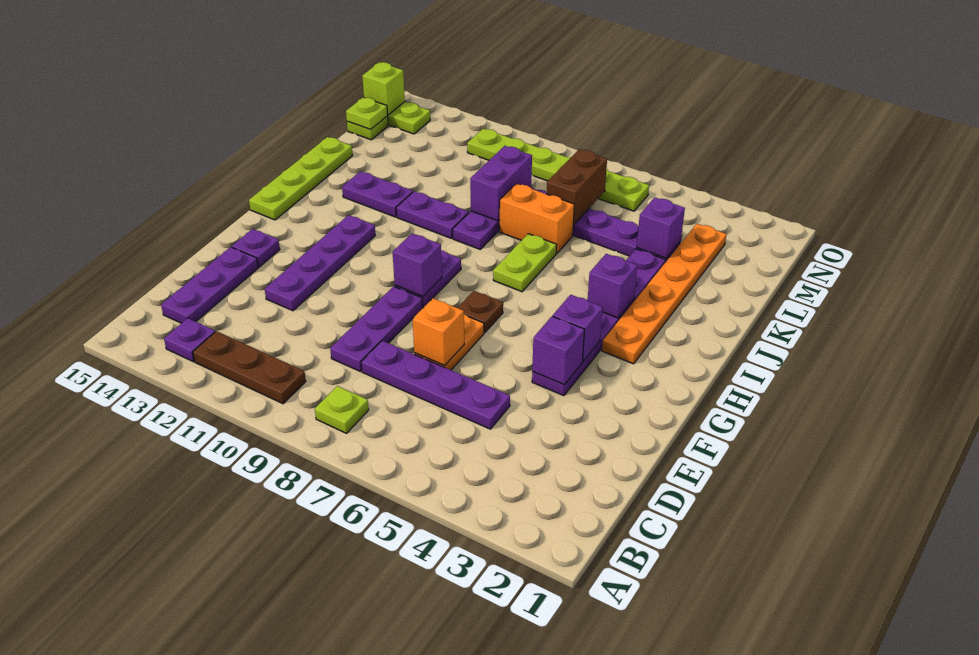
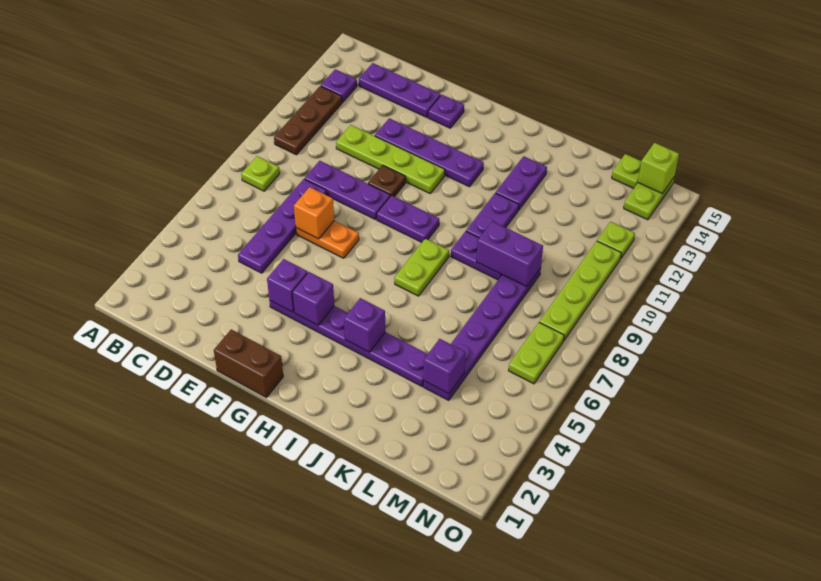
brown 1x1 plate [458,291,503,333] -> brown 1x1 plate moved to [368,165,406,197]
purple 1x1 brick [393,233,442,296] -> none
orange 1x6 plate [602,224,727,364] -> none
lime 1x4 plate [249,137,353,220] -> lime 1x4 plate moved to [336,125,445,193]
lime 1x2 plate [493,234,557,292] -> lime 1x2 plate turned to [394,239,449,296]
orange 1x2 brick [499,184,574,254] -> none
brown 1x2 brick [547,149,607,225] -> brown 1x2 brick moved to [214,329,283,397]
lime 1x1 plate [346,97,388,129] -> lime 1x1 plate moved to [597,222,635,258]

